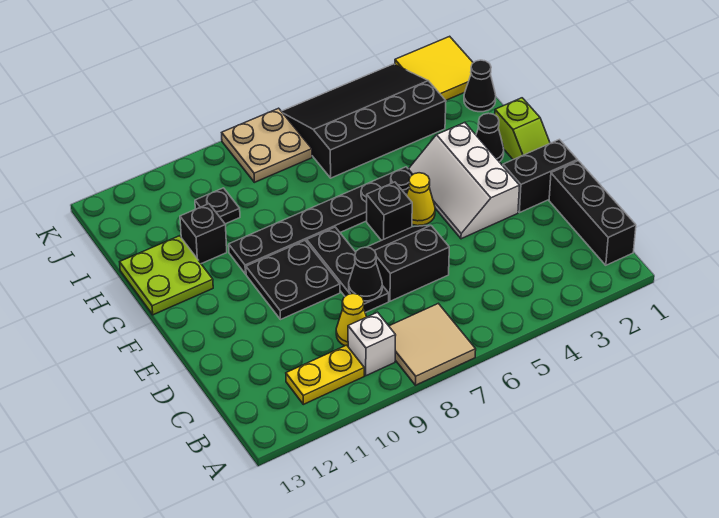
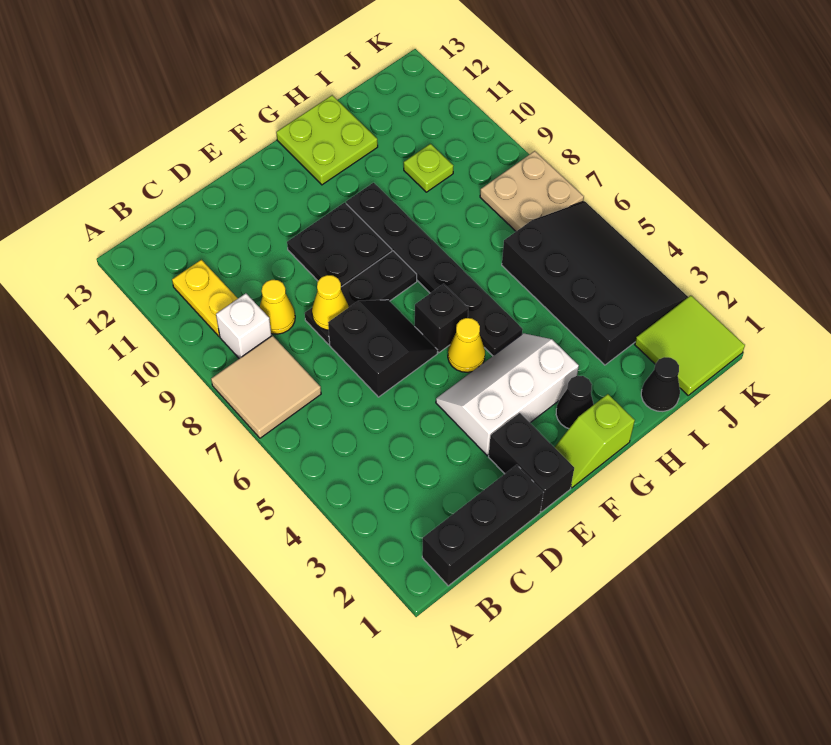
black 1x1 cone [349,247,382,301] -> yellow 1x1 cone [312,275,349,330]
black 1x1 brick [180,204,227,264] -> none
black 1x1 plate [195,188,240,224] -> lime 1x1 plate [404,144,453,192]
yellow 2x2 tile [395,36,473,100] -> lime 2x2 tile [635,295,745,395]

